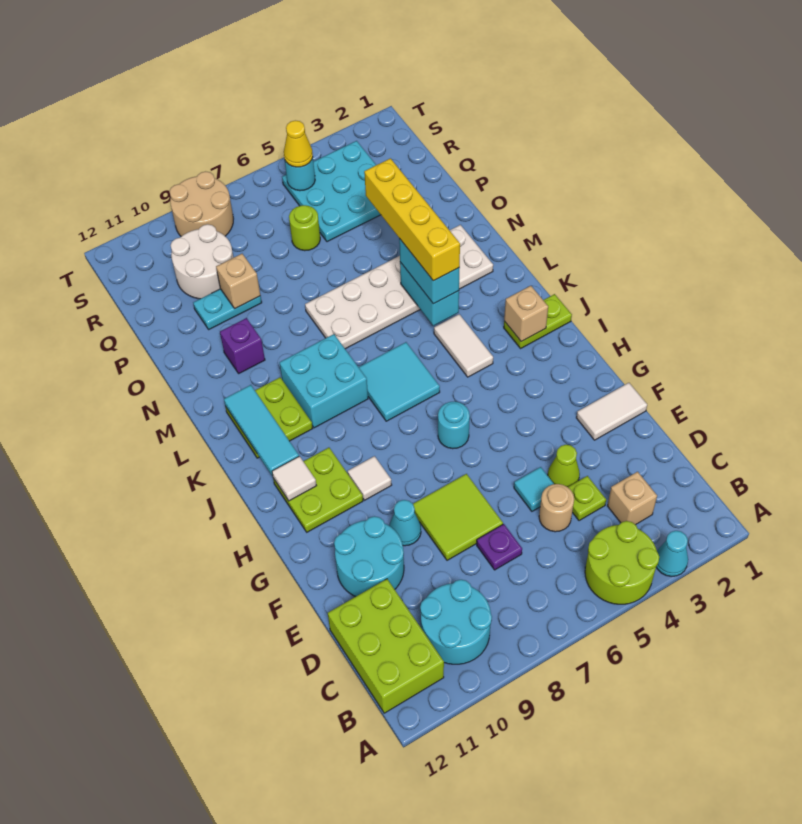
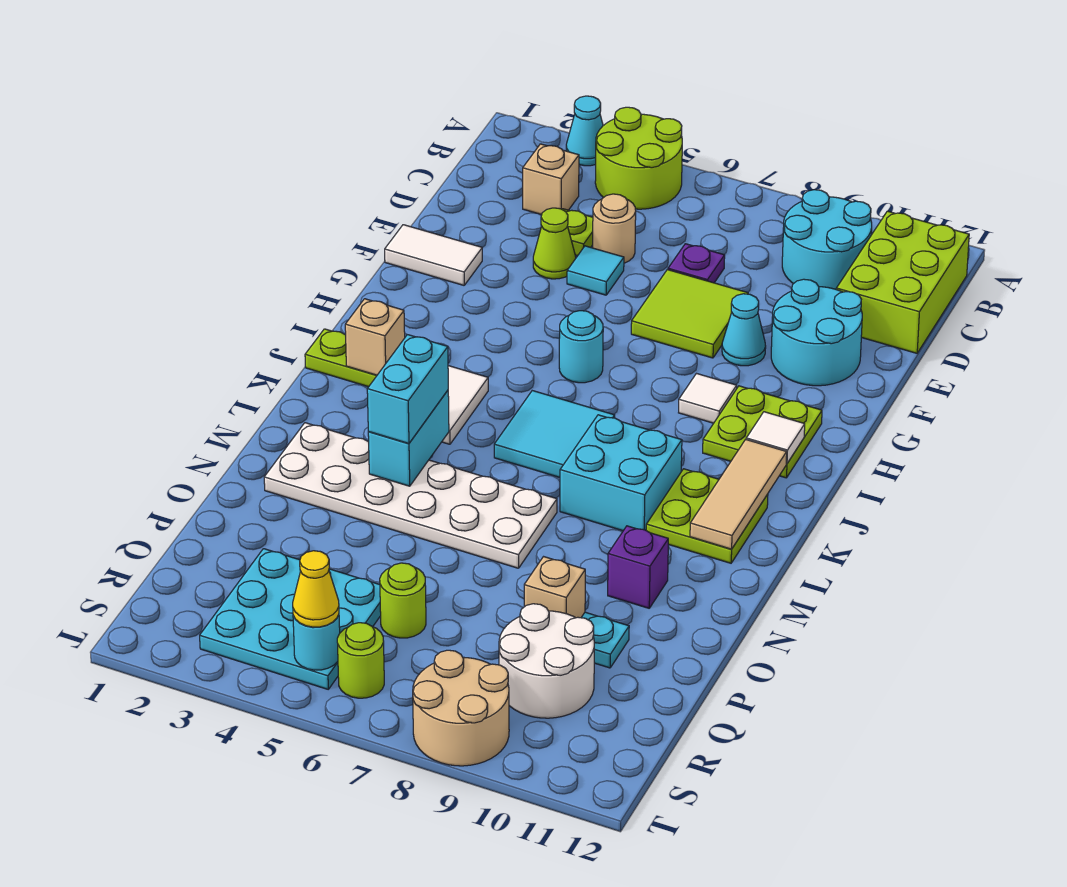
cyan 1x3 tile [224,385,299,476] -> tan 1x3 tile [690,439,787,549]
yellow 1x4 brick [364,158,460,281] -> none
none -> lime 1x1 round brick [337,623,384,698]

